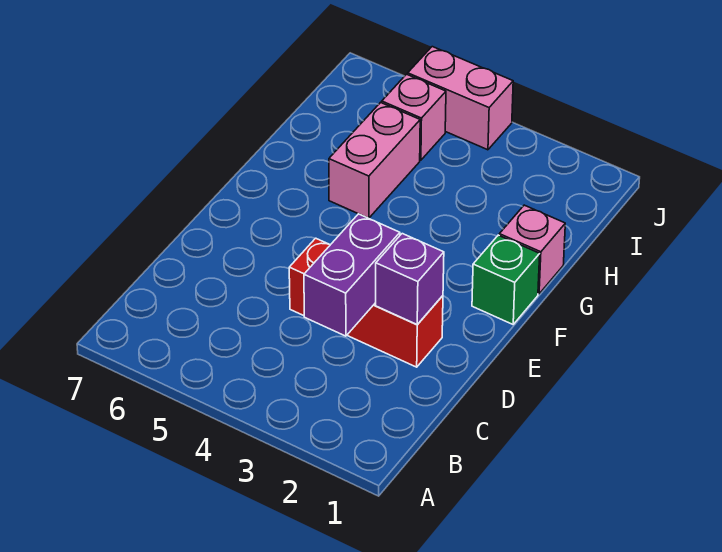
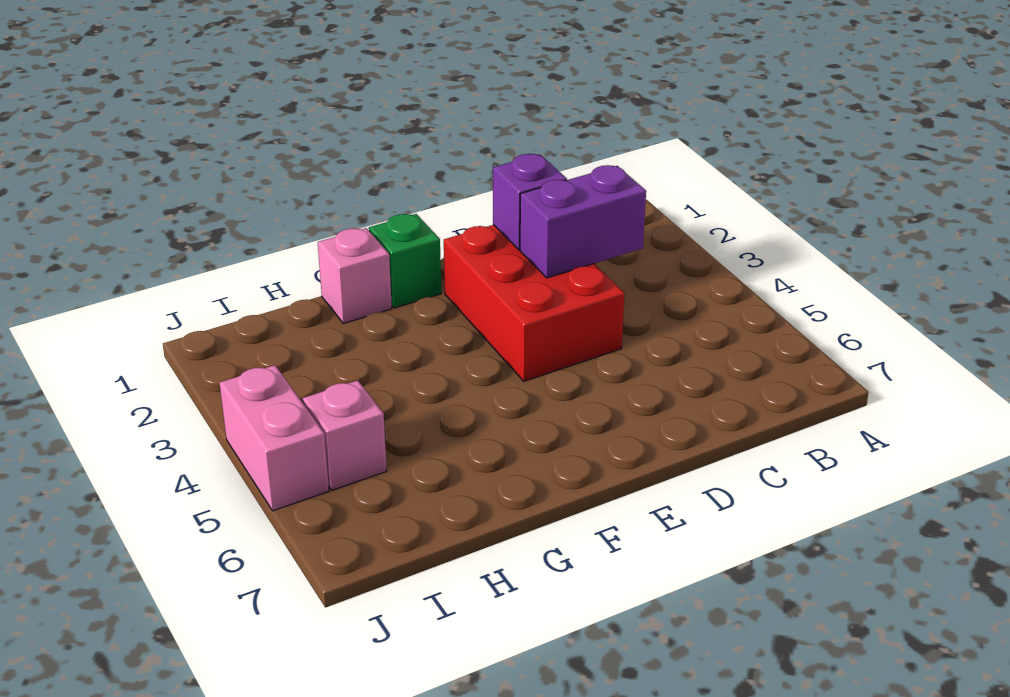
red 1x3 brick [289,238,443,367] -> red 2x3 brick [444,225,624,381]
pink 1x2 brick [329,103,420,218] -> none

